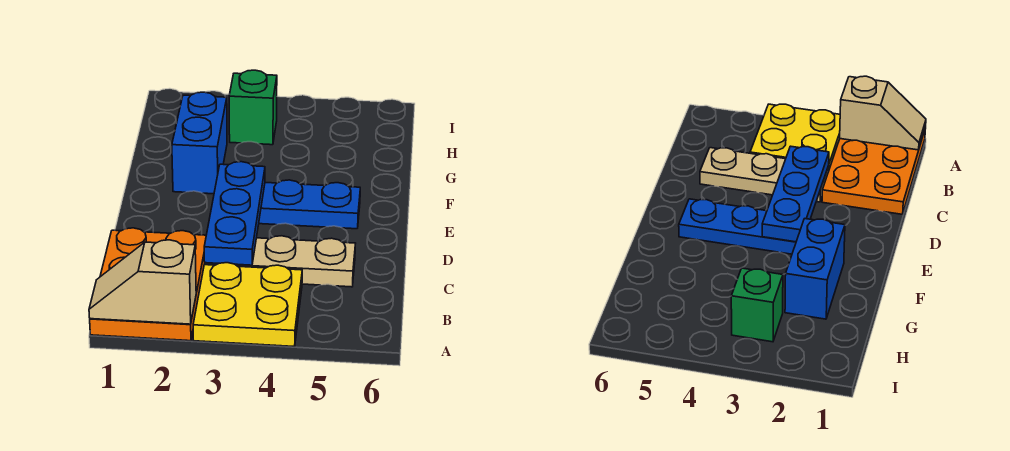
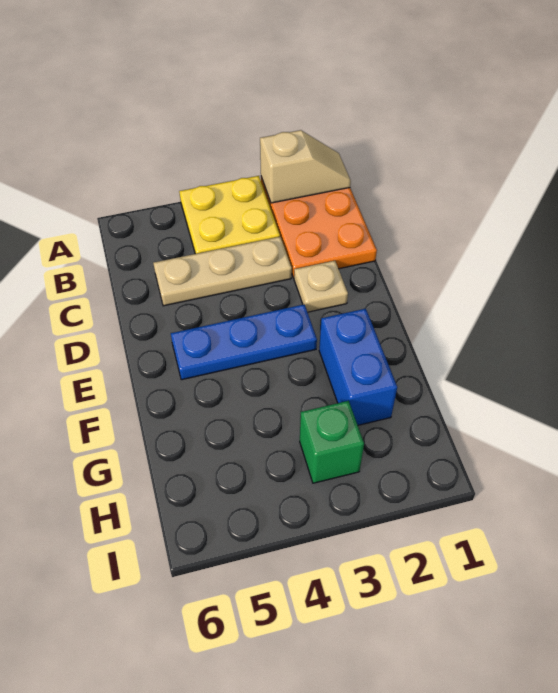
blue 1x3 plate [204,162,265,265] -> none
none -> tan 1x1 plate [294,261,348,312]

